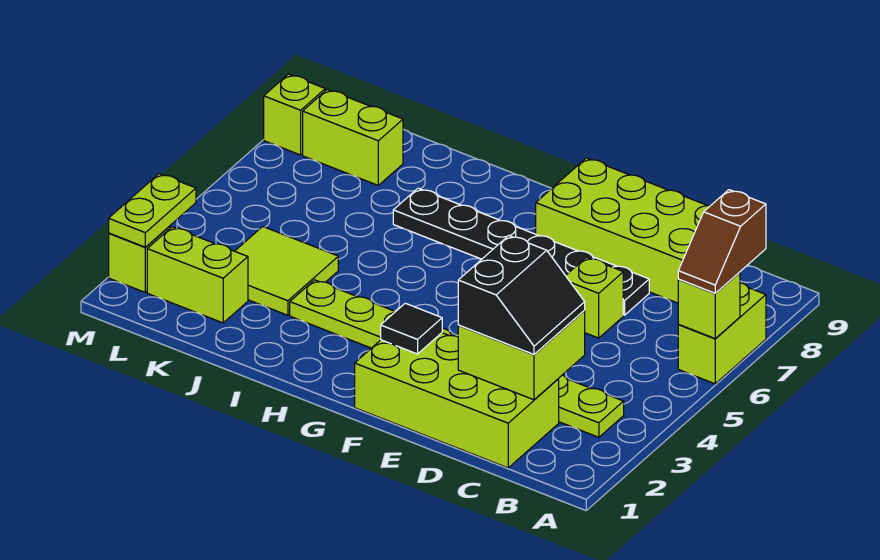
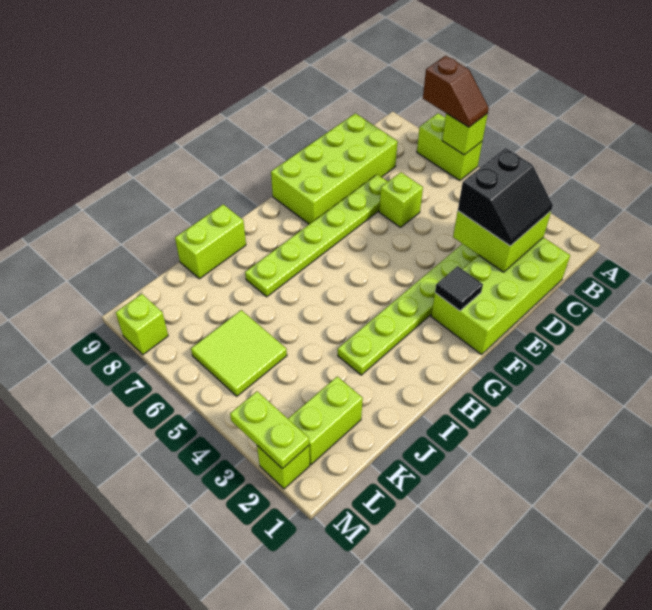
black 2x2 slope [458,236,585,354] -> black 2x2 slope turned to [458,148,553,246]
black 1x6 plate [393,188,649,315] -> lime 1x6 plate [245,174,388,297]
lime 2x2 tile [235,226,338,315] -> lime 2x2 tile moved to [191,310,287,396]
lime 1x2 brick [303,89,403,185] -> lime 1x2 brick moved to [175,204,246,279]

